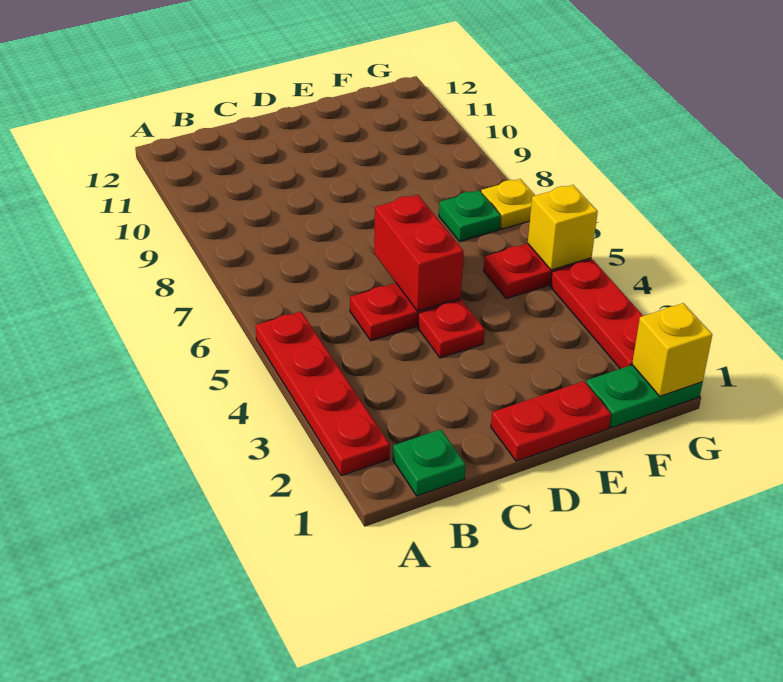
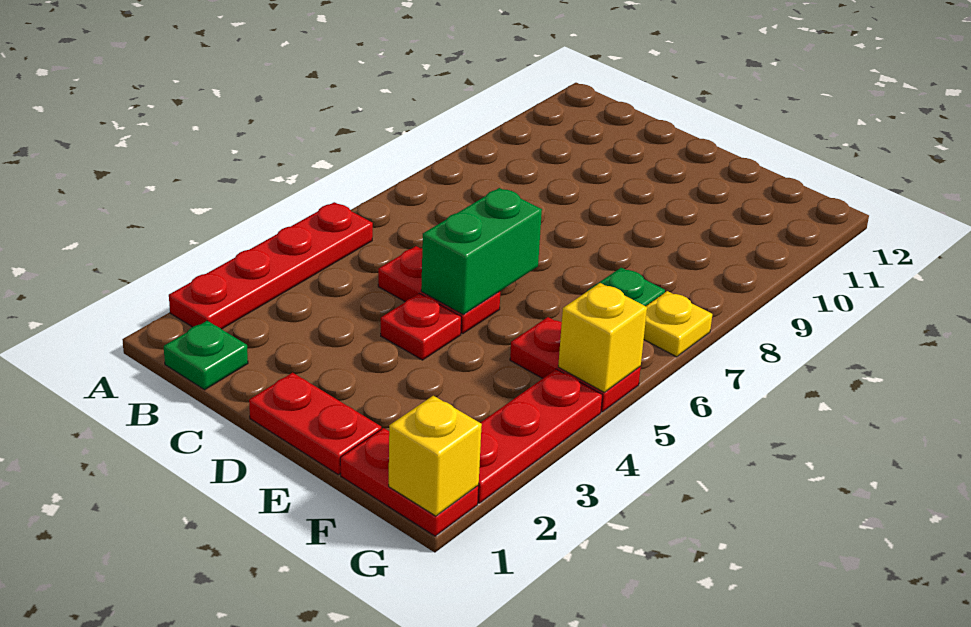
red 1x2 brick [374,195,464,311] -> green 1x2 brick [421,188,542,315]
green 1x2 plate [586,365,703,428] -> red 1x2 plate [340,428,479,536]

